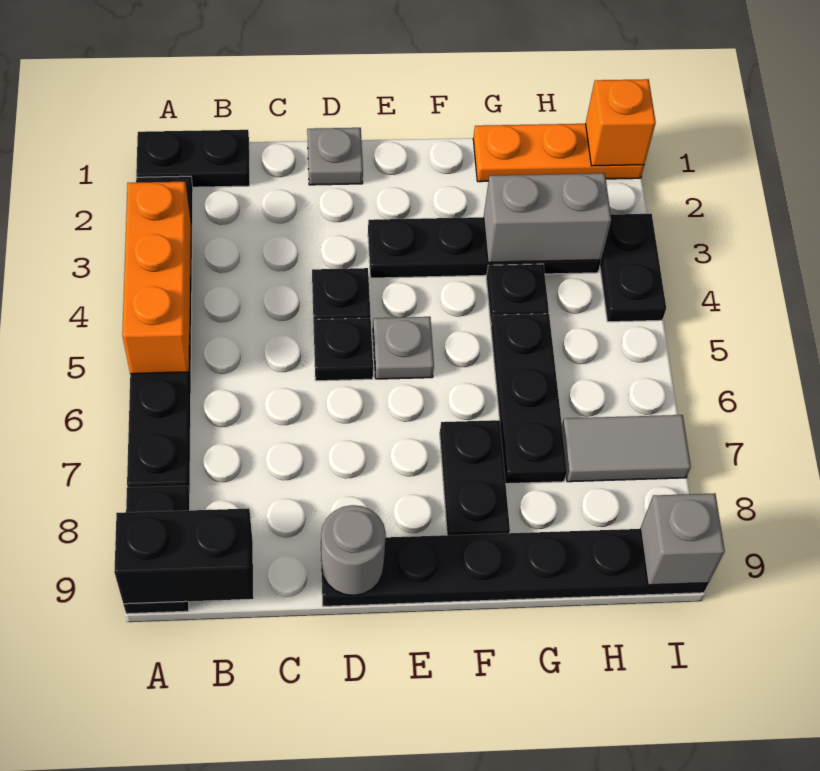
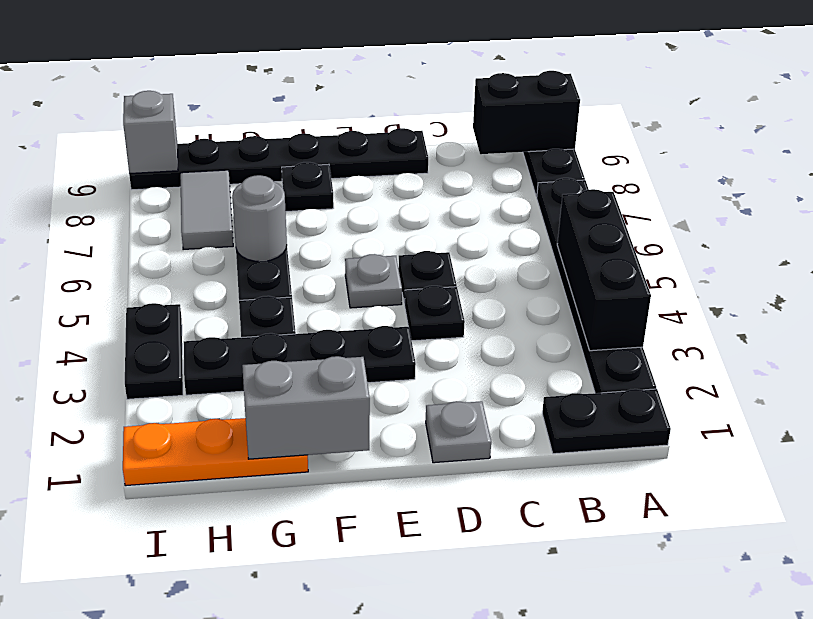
orange 1x3 brick [122,182,191,374] -> black 1x3 brick [557,189,651,351]
grey 1x1 round brick [321,505,386,595] -> grey 1x1 round brick moved to [232,175,287,261]
black 1x2 plate [440,420,510,535] -> black 1x1 plate [282,162,334,211]
grey 1x2 brick [484,173,611,263] -> grey 1x2 brick moved to [242,356,370,459]
grey 1x2 tile [562,415,691,482] -> grey 1x2 tile turned to [180,170,233,250]
orange 1x1 brick [586,79,656,166] -> none

